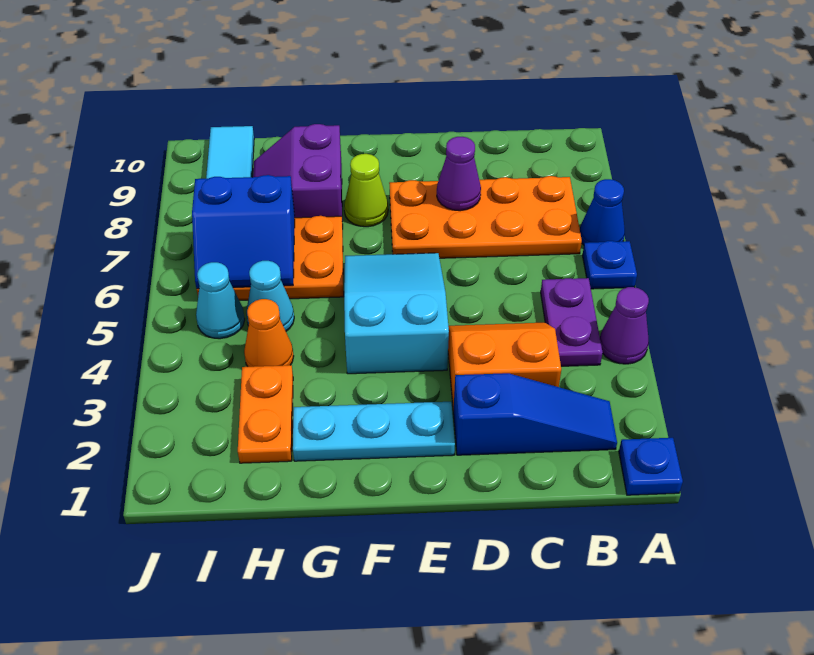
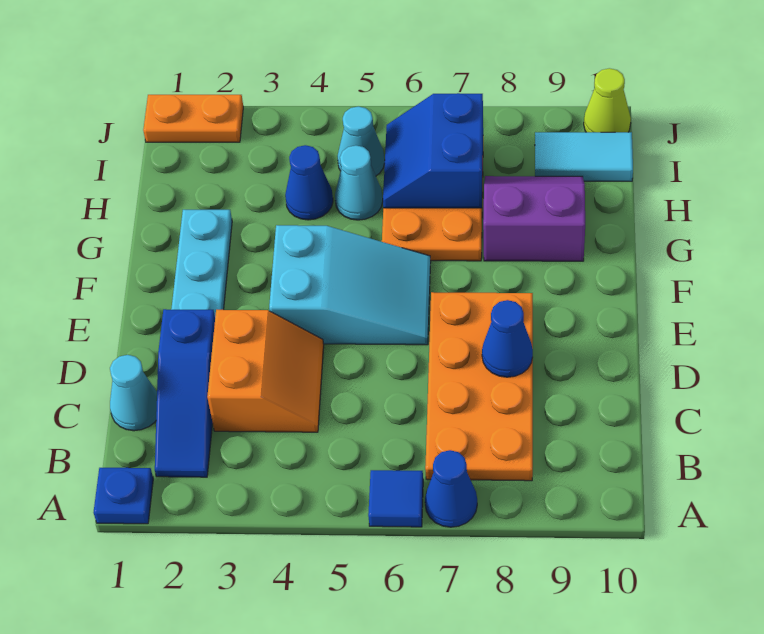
purple 1x1 cone [600,287,649,364] -> none
blue 1x1 plate [582,241,637,289] -> blue 1x1 tile [368,470,423,527]
purple 1x2 plate [541,278,603,366] -> none
none -> cyan 1x1 cone [110,355,157,431]
purple 1x1 cone [437,137,481,211] -> blue 1x1 cone [482,300,533,377]
lime 1x1 cone [344,154,388,227] -> lime 1x1 cone moved to [584,68,631,132]
orange 1x2 plate [238,365,293,463] -> orange 1x2 plate moved to [143,95,243,142]
orange 1x1 cone [244,299,294,367] -> blue 1x1 cone [285,145,333,220]

